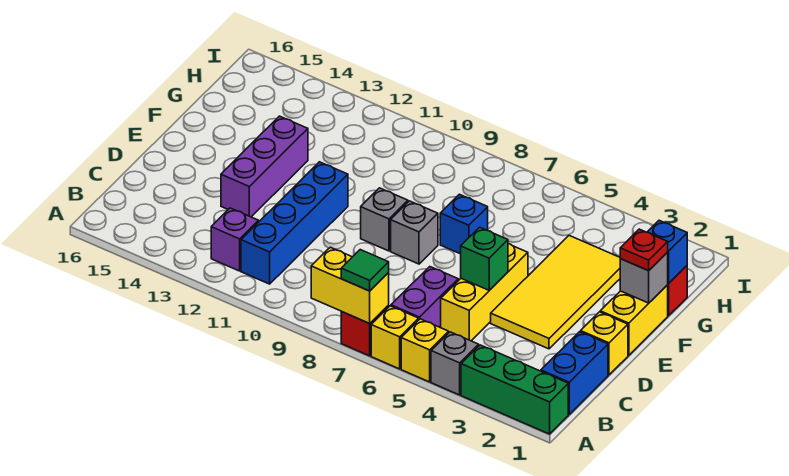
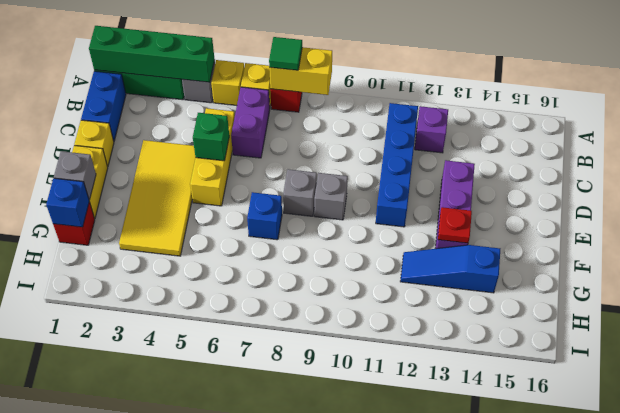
none -> green 1x4 brick [89,26,215,82]
red 1x1 plate [620,229,668,271] -> red 1x1 plate moved to [438,207,472,243]
none -> blue 1x3 slope [400,245,500,293]

